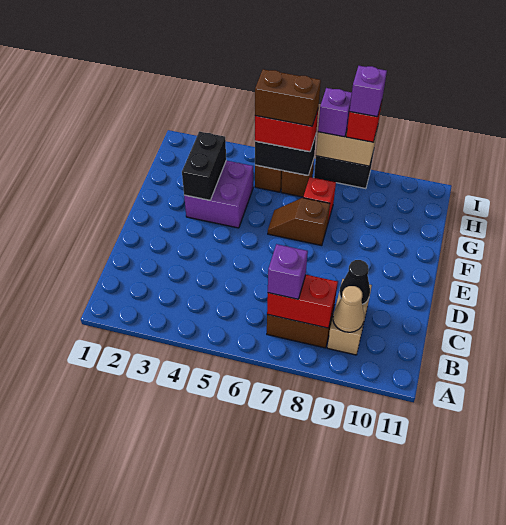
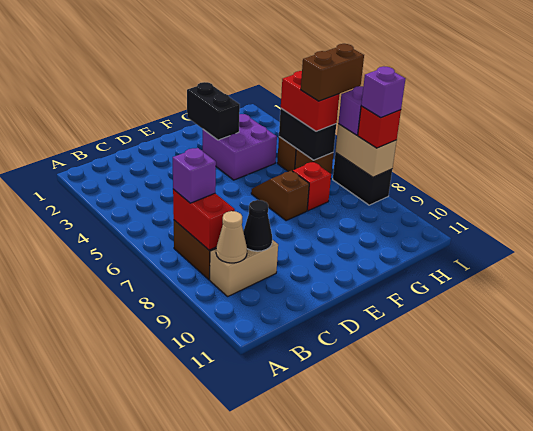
black 1x2 brick [182,132,226,200] -> black 1x2 brick turned to [187,82,240,140]
brown 1x2 brick [255,69,321,126] -> brown 1x2 brick turned to [301,44,364,101]

